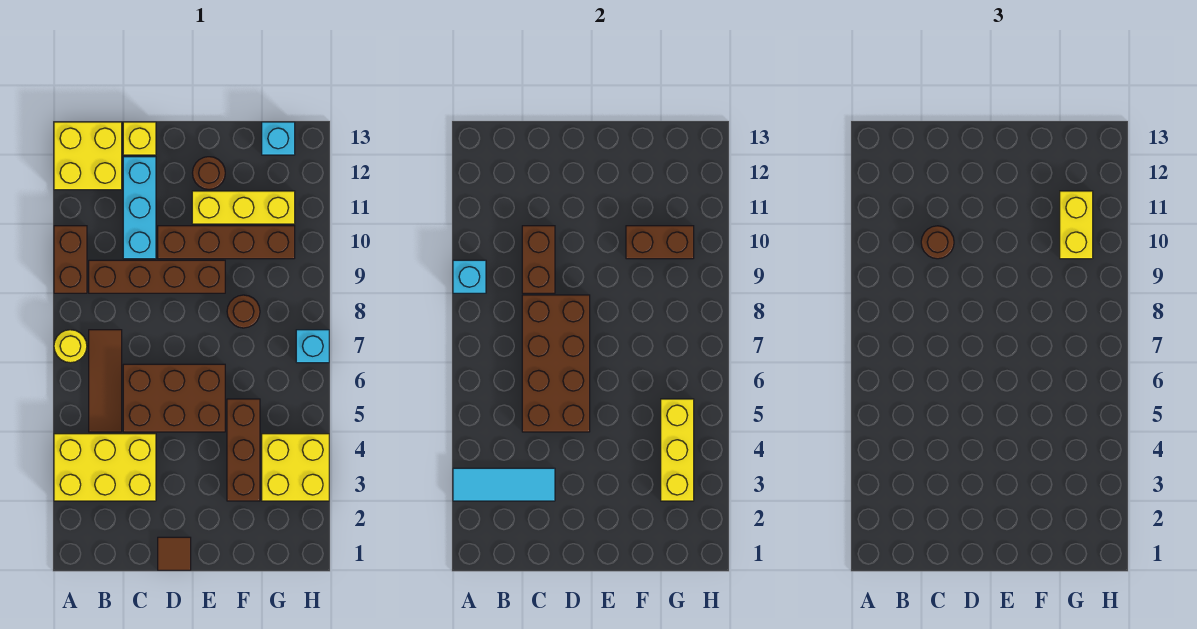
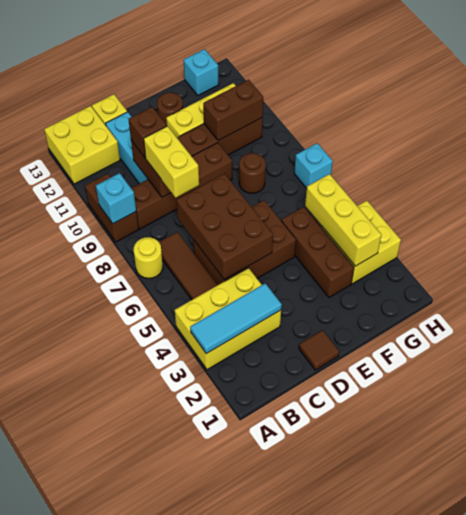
brown 2x4 brick [522,295,590,432] -> brown 2x3 brick [176,174,273,280]
brown 1x1 round brick [921,226,954,259] -> brown 1x1 brick [128,107,167,158]
yellow 1x2 brick [1060,191,1093,259] -> yellow 1x2 brick moved to [144,126,199,198]

